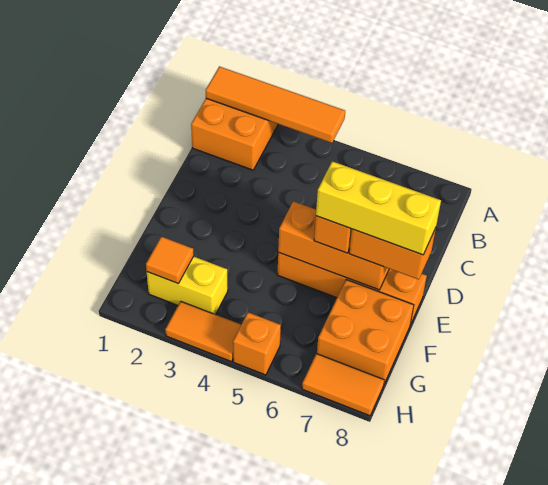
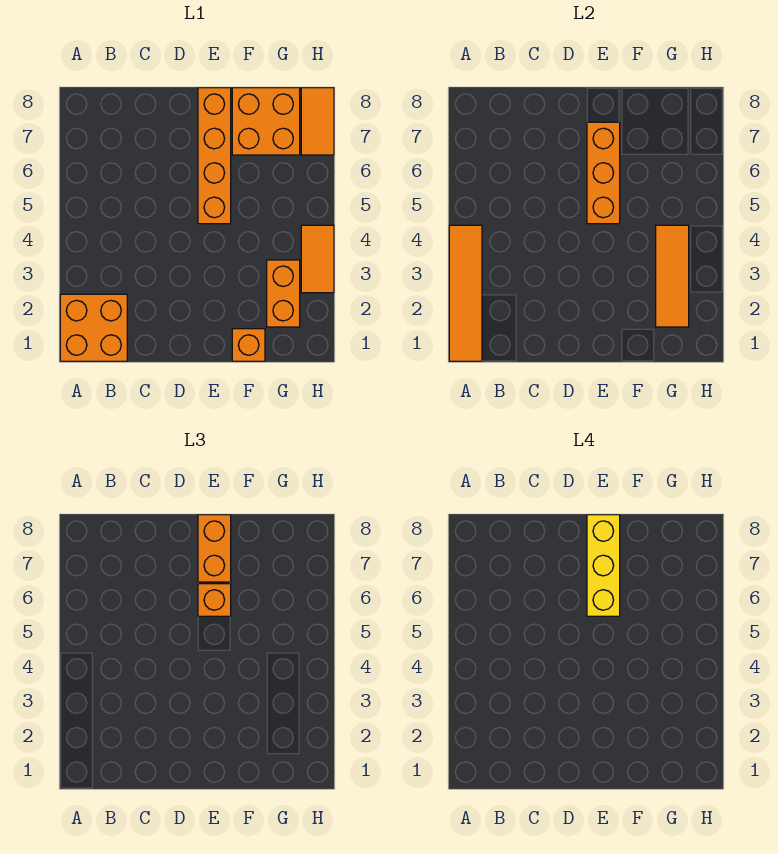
yellow 1x2 brick [147,257,228,315] -> orange 1x2 brick [267,260,300,327]
orange 1x1 tile [146,237,194,284] -> orange 1x3 tile [656,225,689,327]
orange 1x1 brick [233,312,281,375] -> orange 1x1 brick moved to [232,329,265,361]

